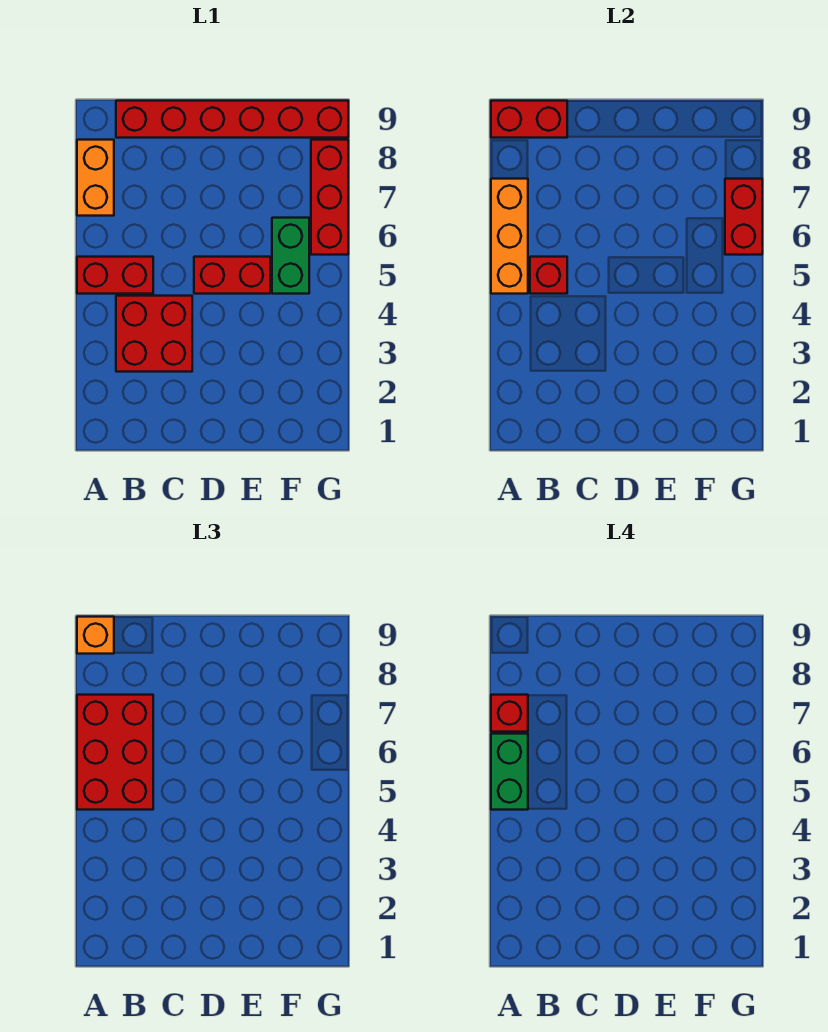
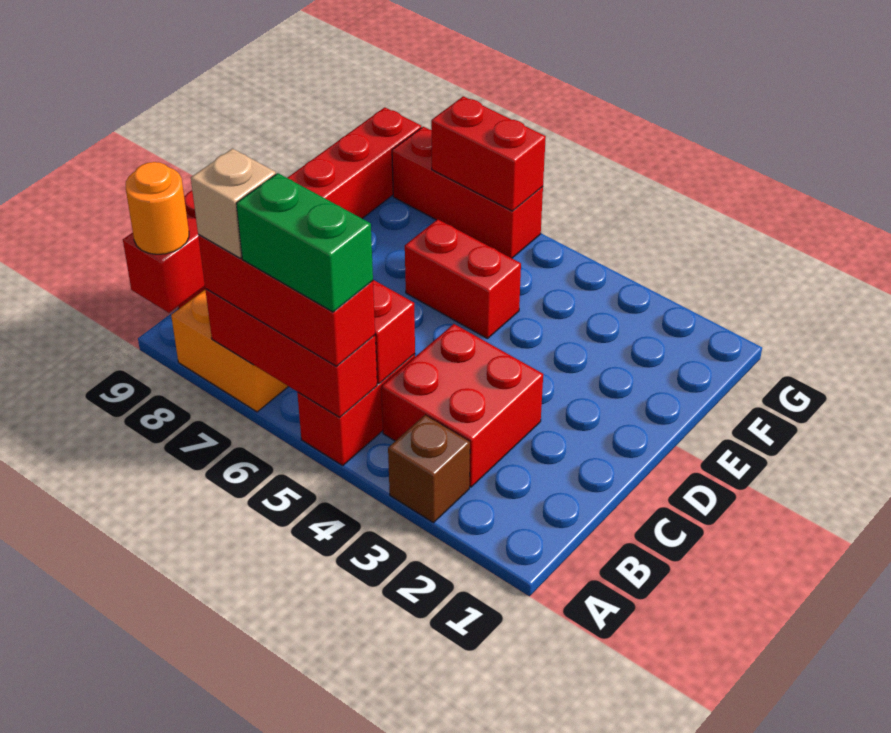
none -> brown 1x1 brick [388,415,470,523]
orange 1x3 brick [491,179,528,294] -> red 1x3 brick [205,289,377,418]
red 2x3 brick [77,695,153,810] -> red 1x3 brick [198,234,375,366]
red 1x1 brick [491,695,528,732] -> tan 1x1 brick [191,149,276,258]
orange 1x1 brick [77,617,114,654] -> orange 1x1 round brick [125,162,189,254]
red 1x2 brick [194,257,270,294] -> red 1x2 brick turned to [405,219,521,339]
green 1x2 brick [272,218,309,294] -> none

